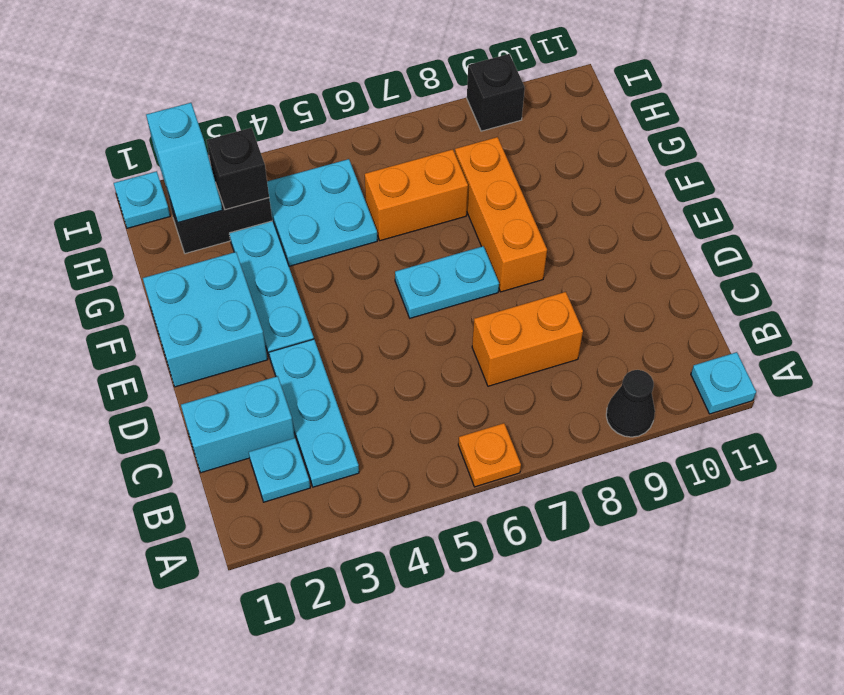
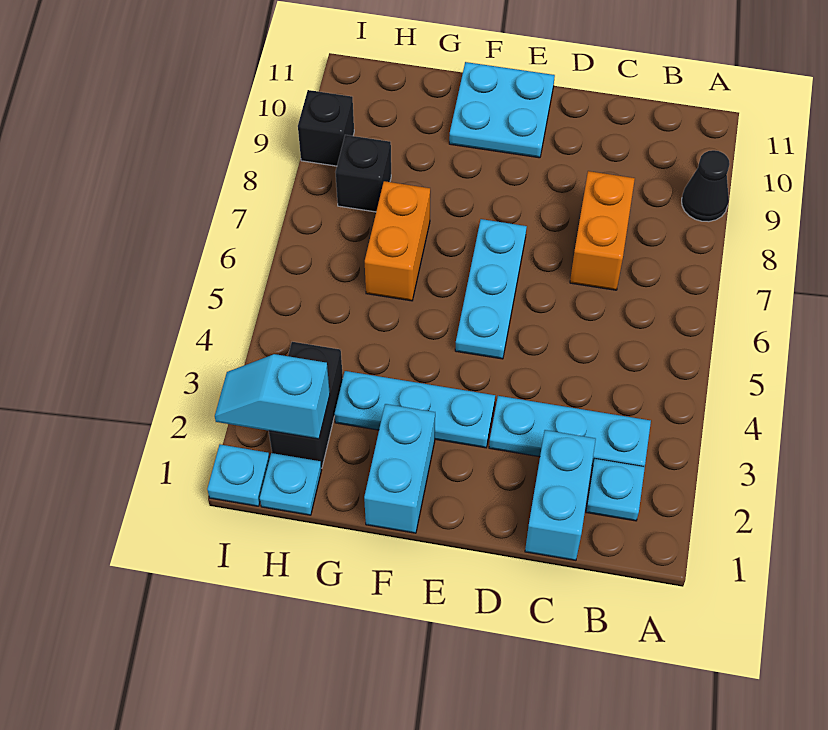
orange 1x1 plate [458,423,521,487] -> none
cyan 1x1 plate [691,352,756,414] -> cyan 1x1 plate moved to [260,453,322,515]
cyan 2x2 brick [143,252,268,387] -> cyan 1x2 brick [364,404,435,533]
cyan 1x2 plate [395,246,499,318] -> cyan 1x3 plate [455,219,527,359]
orange 1x3 brick [455,137,547,292] -> none
cyan 2x2 plate [267,159,377,266] -> cyan 2x2 plate moved to [449,62,555,158]
cyan 1x2 slope [146,103,222,223] -> cyan 1x2 slope turned to [215,354,330,439]
black 1x1 brick [206,128,269,210] -> black 1x1 brick moved to [335,135,391,212]

